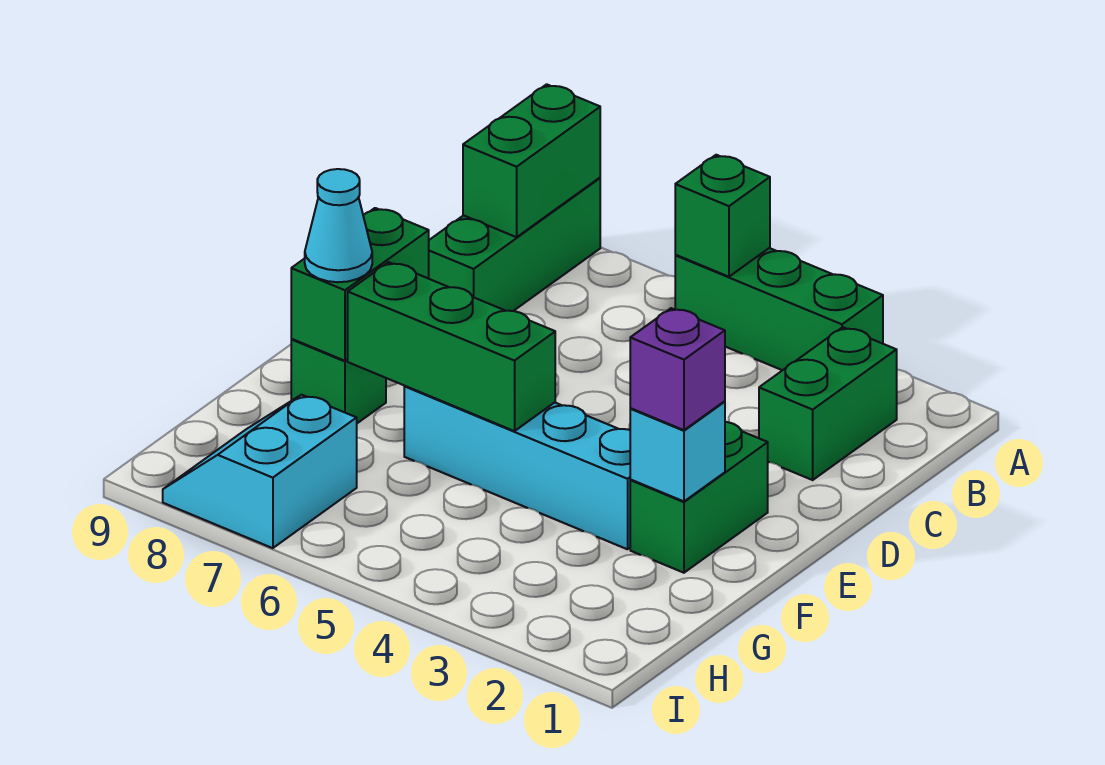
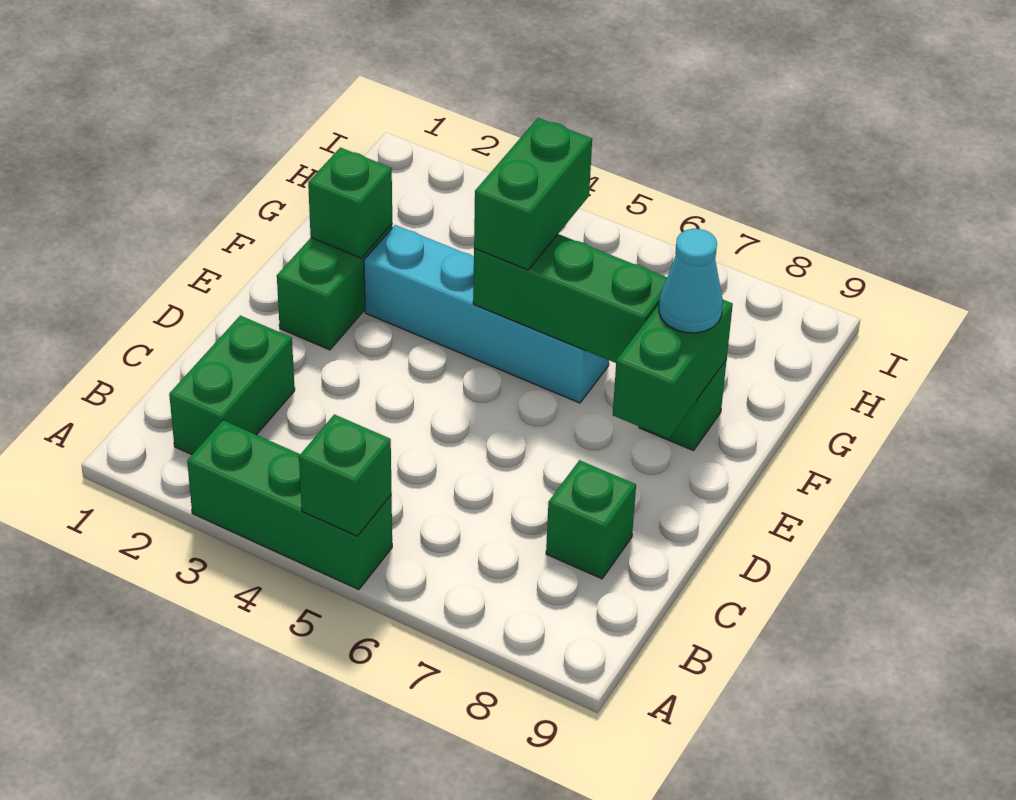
green 1x3 brick [429,178,600,311] -> green 1x1 brick [546,460,636,579]
green 1x2 brick [463,84,600,237] -> green 1x2 brick moved to [474,118,592,270]
cyan 1x1 brick [630,401,725,501] -> green 1x1 brick [308,148,392,258]
purple 1x1 brick [630,308,725,430] -> none
cyan 2x2 slope [163,395,357,548] -> none

